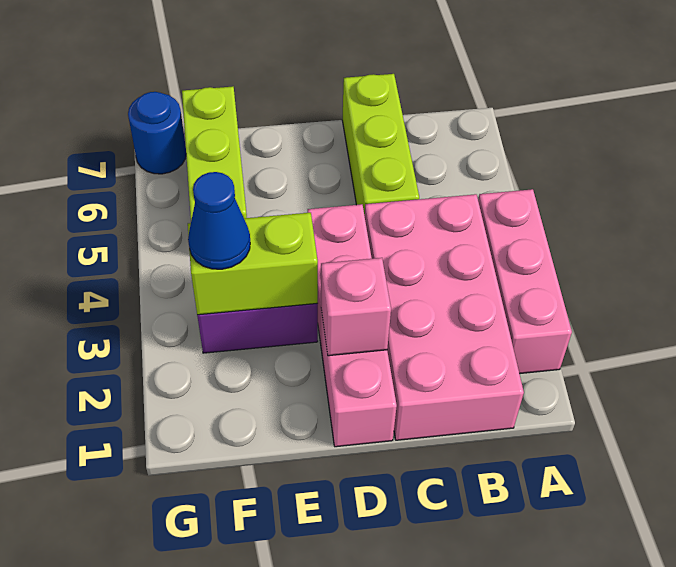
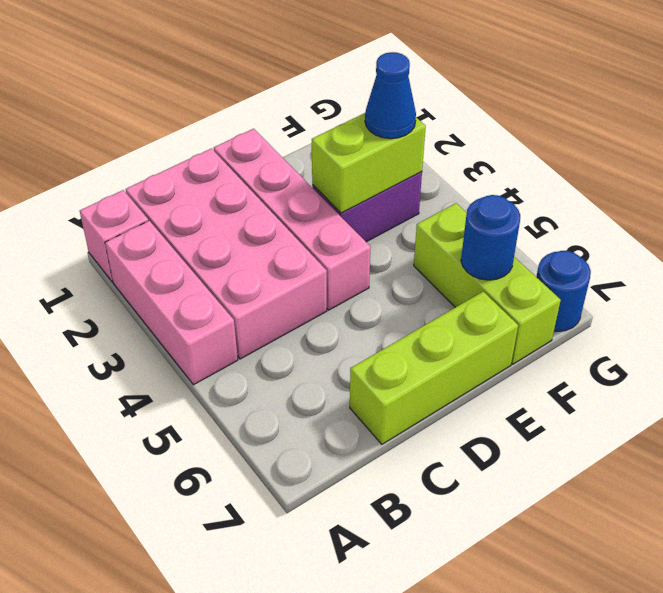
lime 1x3 brick [342,74,419,216] -> lime 1x3 brick turned to [350,292,518,444]
pink 1x1 brick [321,258,391,356] -> pink 1x1 brick moved to [80,190,148,282]
none -> blue 1x1 round brick [461,195,520,280]

